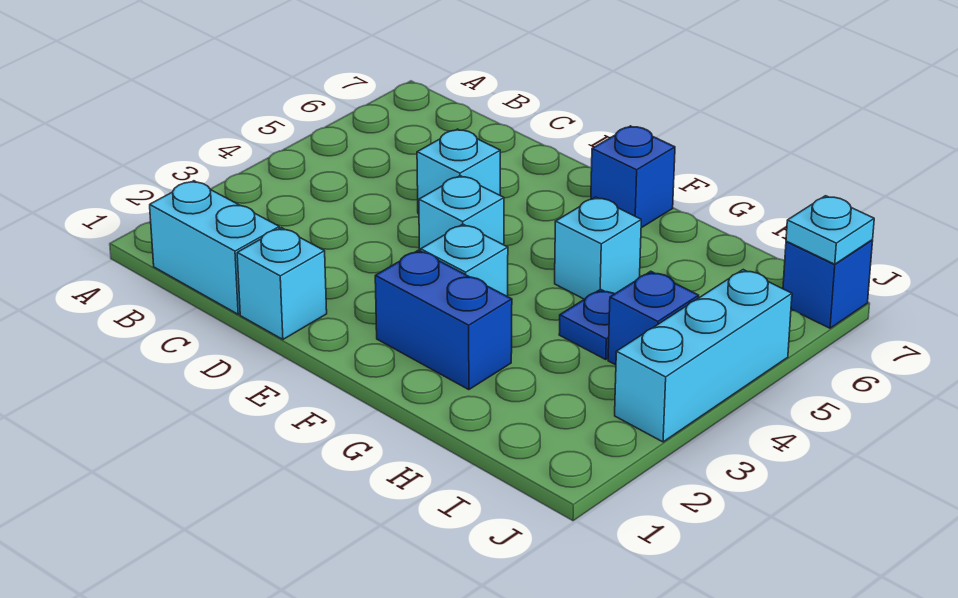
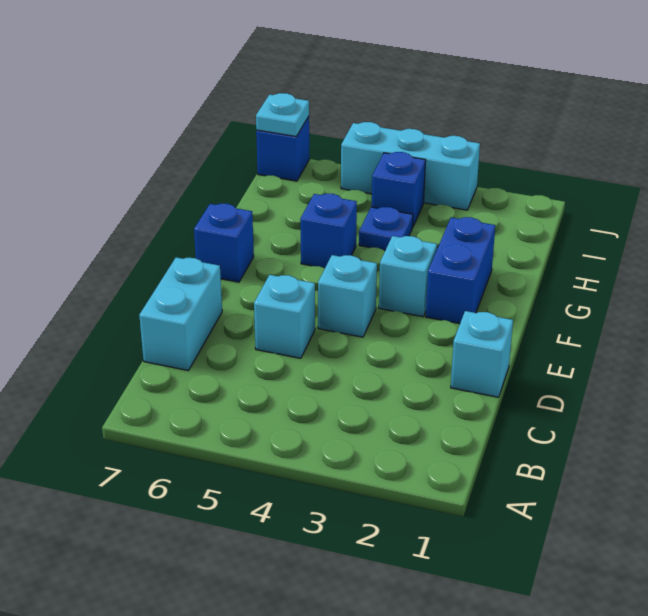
cyan 1x2 brick [150,181,279,314] -> cyan 1x2 brick moved to [139,257,222,371]
cyan 1x1 brick [555,197,641,299] -> blue 1x1 brick [300,194,357,268]

